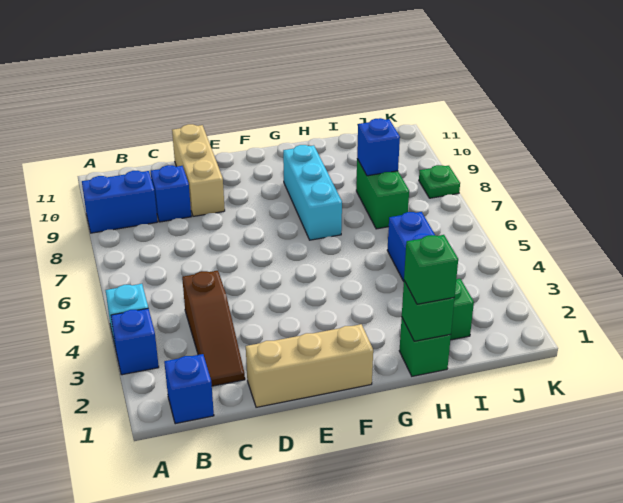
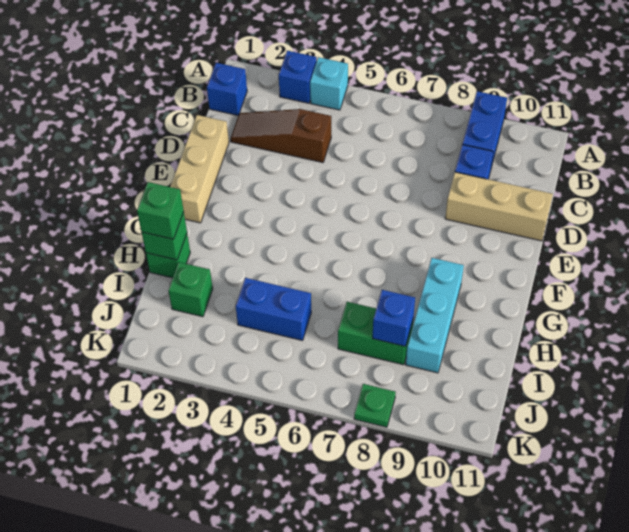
cyan 1x3 brick [283,145,342,240] -> cyan 1x3 brick turned to [406,258,464,373]

